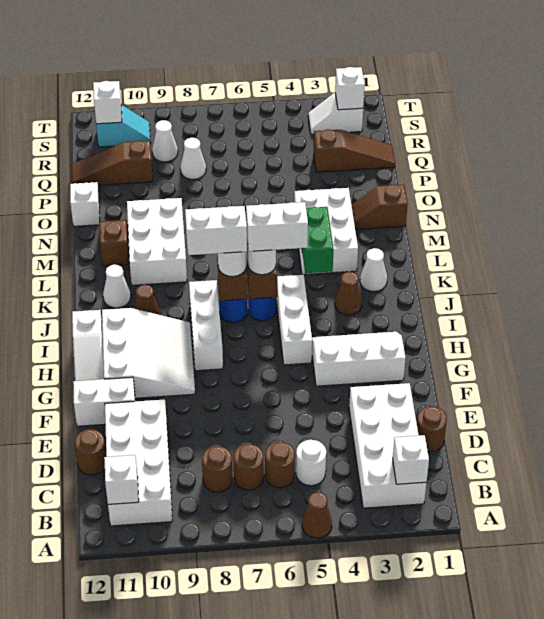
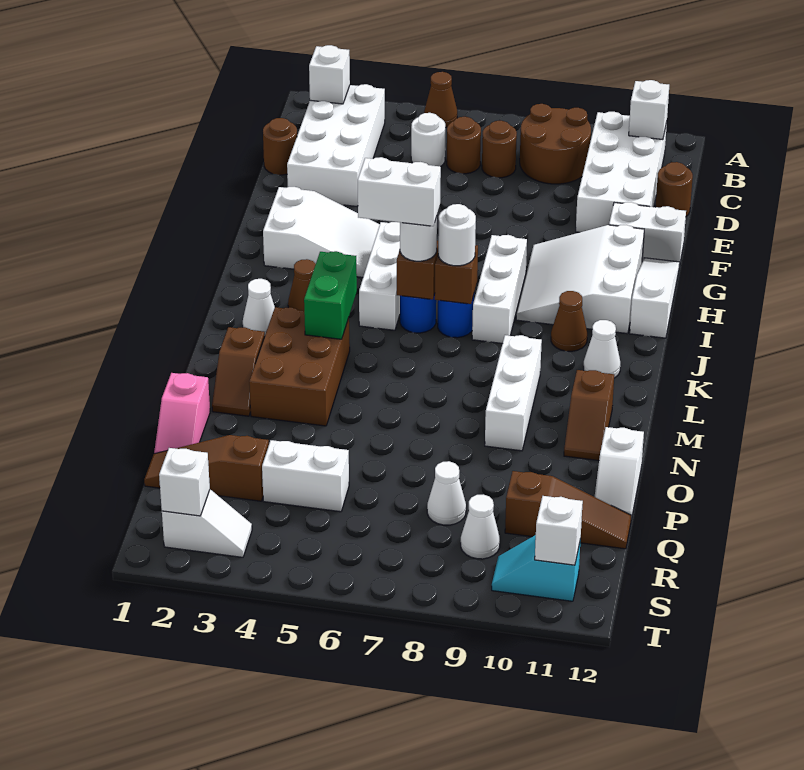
brown 1x1 round brick [202,446,233,492] -> brown 2x2 round brick [520,104,591,184]
white 2x3 slope [312,332,406,386] -> white 2x3 slope turned to [263,187,380,277]
white 1x2 brick [185,206,247,255] -> white 1x2 brick moved to [262,440,349,512]
white 2x3 brick [294,188,358,275] -> brown 2x3 brick [249,307,350,426]
white 2x3 brick [127,198,187,285] -> white 1x3 brick [485,335,542,451]
brown 1x2 slope [352,184,408,229] -> brown 1x2 slope turned to [212,327,265,416]
none -> pink 1x2 slope [154,373,210,454]

